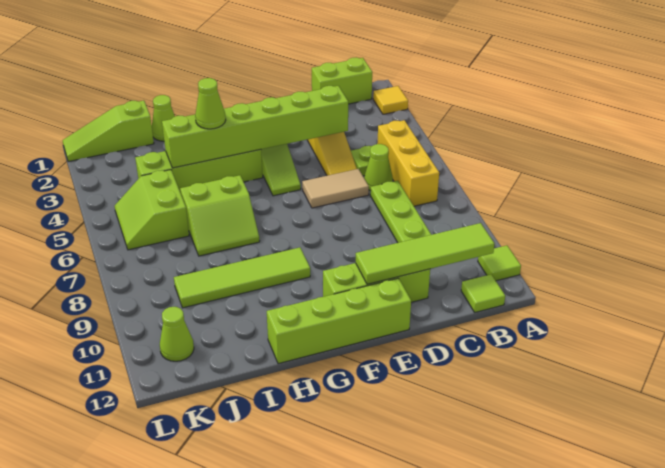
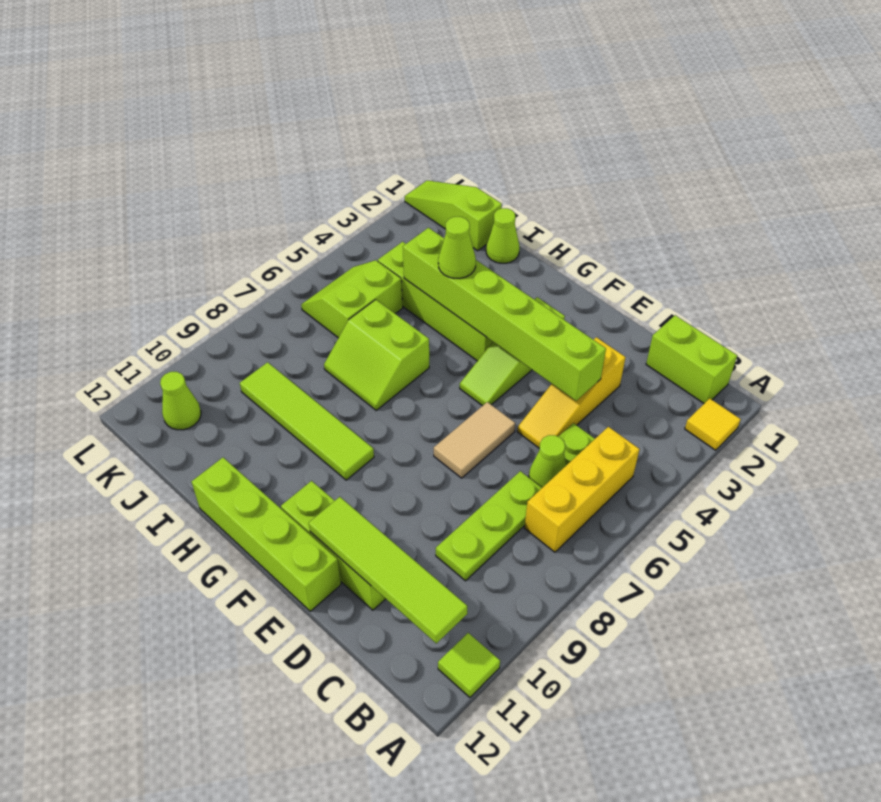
lime 1x1 tile [461,274,505,312] -> none
tan 1x2 tile [302,169,369,208] -> tan 1x2 tile turned to [434,402,515,478]

